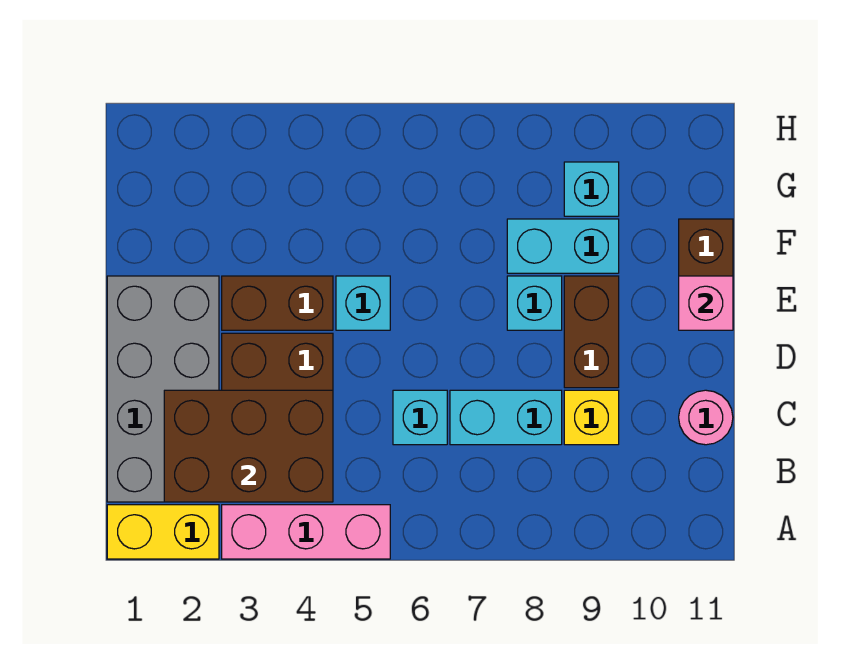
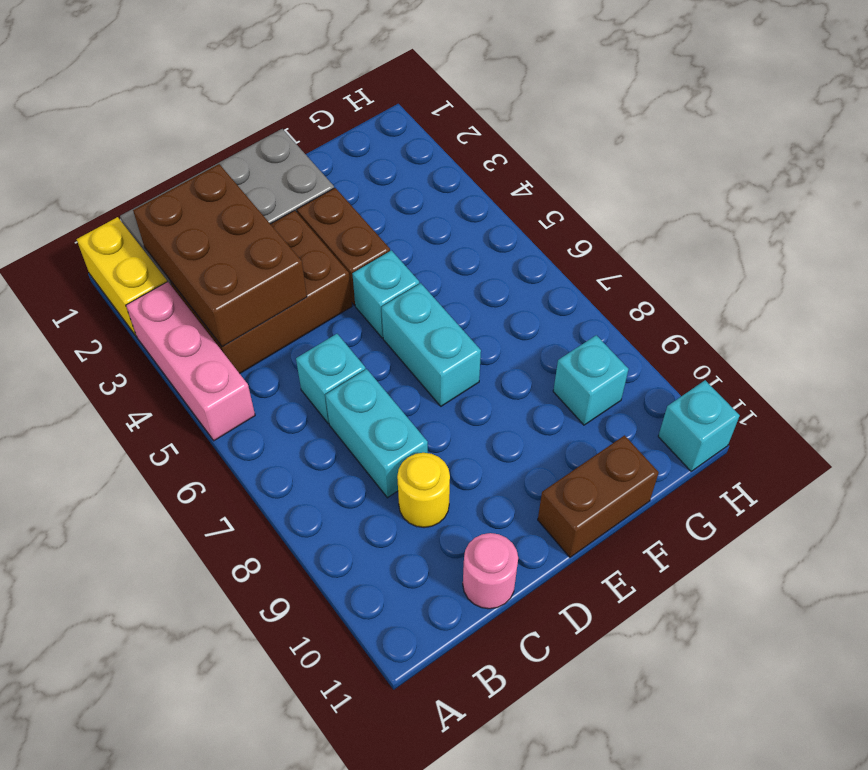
yellow 1x1 brick [564,390,619,445] -> yellow 1x1 round brick [397,453,450,528]
brown 1x2 brick [564,276,619,388] -> none
cyan 1x1 brick [507,276,562,330] -> cyan 1x1 brick moved to [658,380,740,471]
pink 1x1 brick [679,276,733,330] -> none
cyan 1x2 brick [507,219,619,273] -> cyan 1x2 brick moved to [382,283,481,406]

